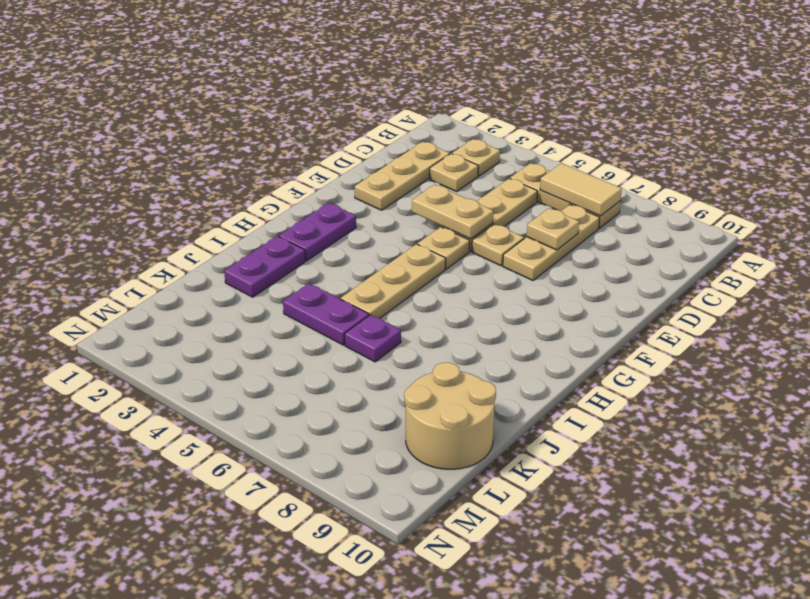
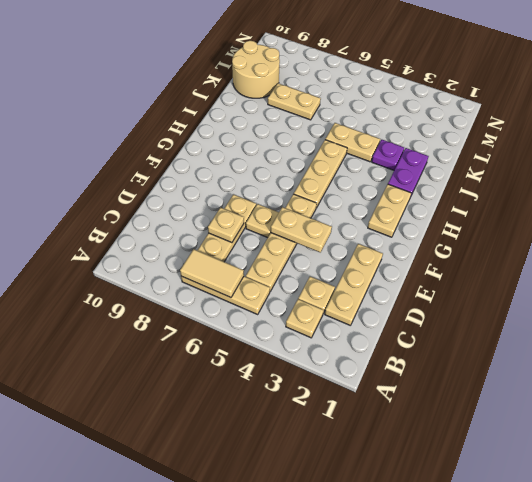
purple 1x2 plate [279,203,356,261] -> tan 1x2 plate [368,184,411,237]
purple 1x2 plate [283,283,369,345] -> tan 1x2 plate [325,123,380,162]
purple 1x1 plate [345,315,401,362] -> purple 1x1 plate moved to [372,140,404,170]
none -> tan 1x2 plate [268,83,321,120]

